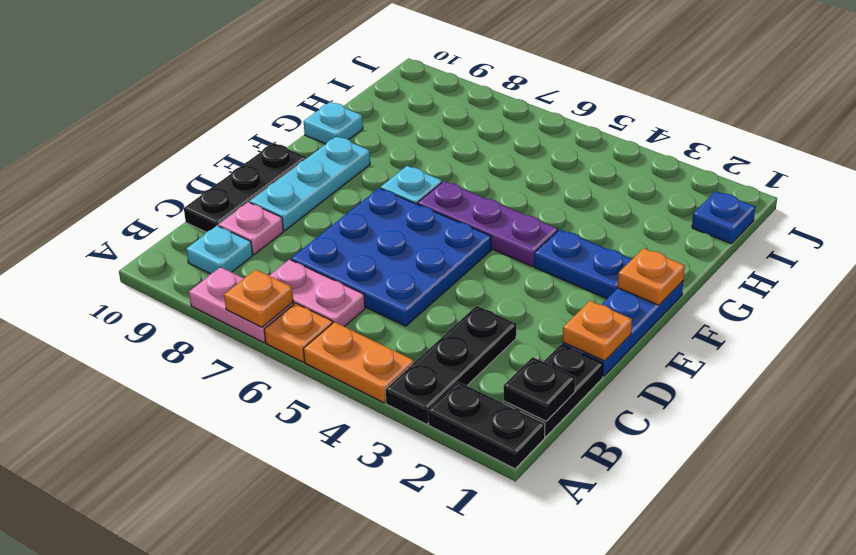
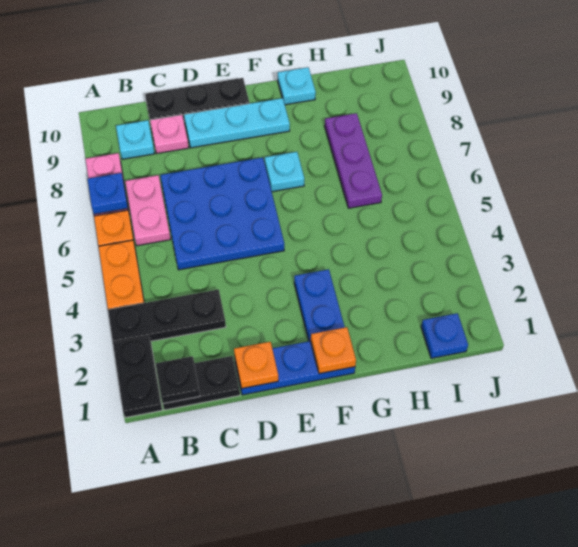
orange 1x1 plate [224,270,294,327] -> blue 1x1 plate [88,173,128,214]
purple 1x3 plate [417,181,558,266] -> purple 1x3 plate moved to [325,113,382,208]

